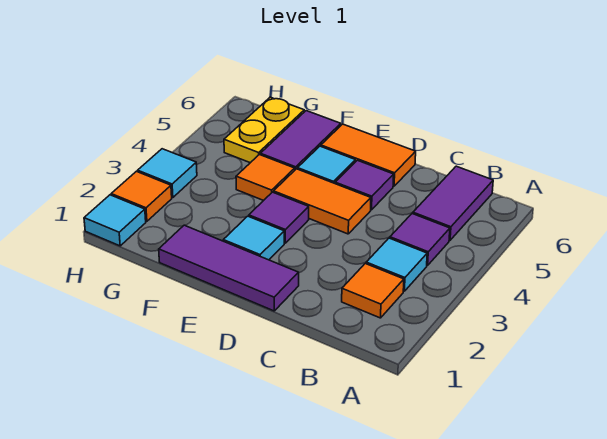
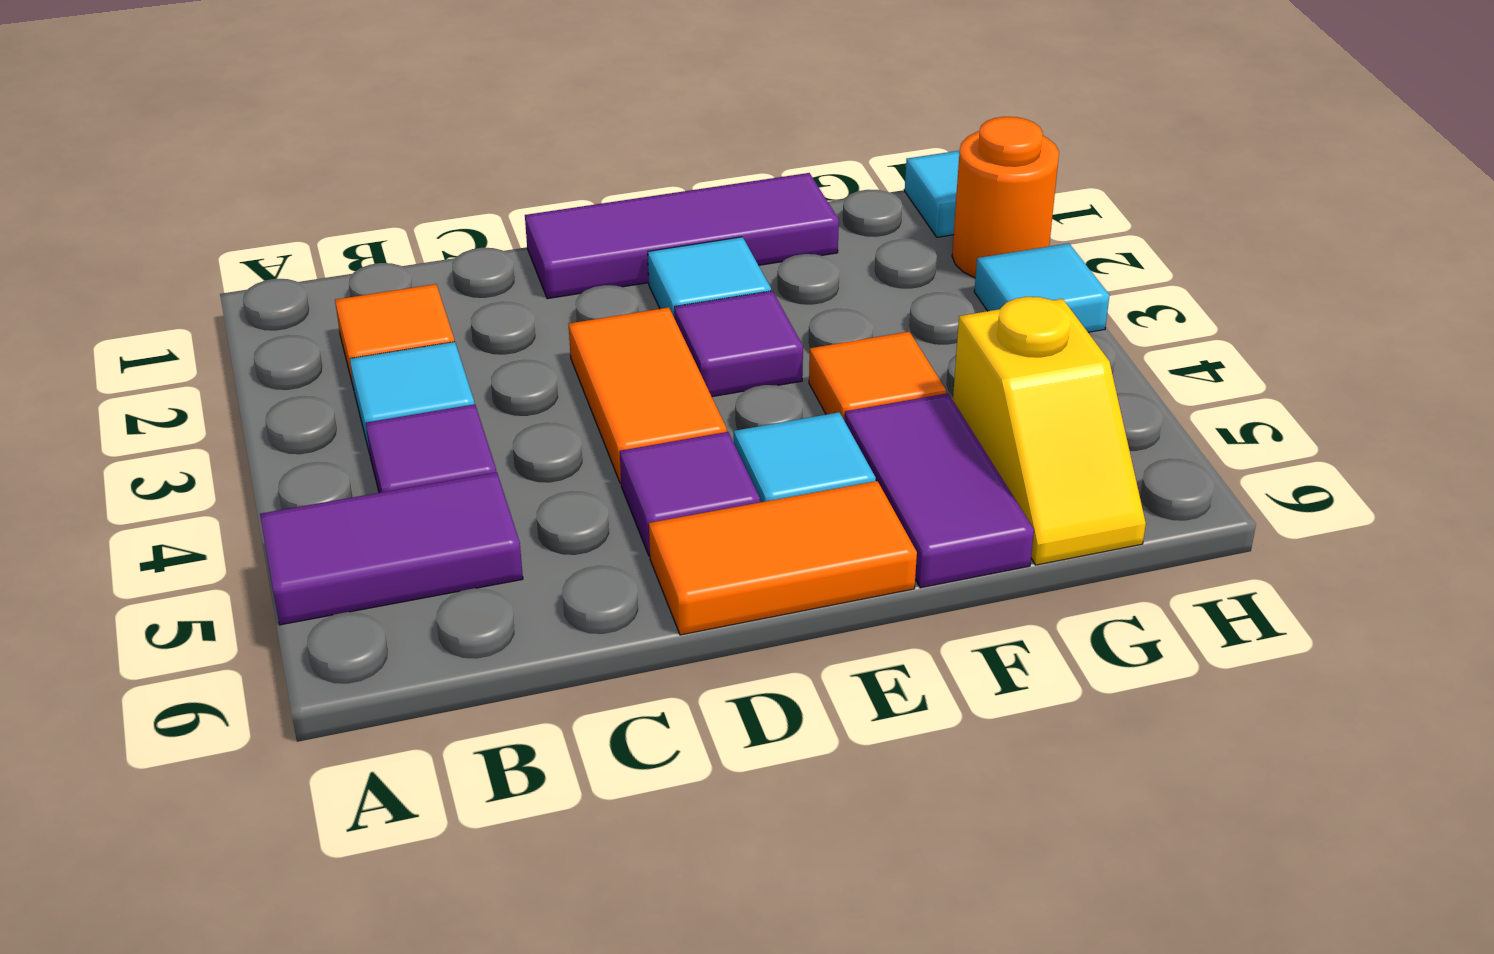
purple 1x2 tile [413,166,493,240] -> purple 1x2 tile turned to [260,472,523,625]
orange 1x2 tile [274,169,371,234] -> orange 1x2 tile turned to [569,307,727,483]
yellow 1x2 plate [224,97,304,163] -> yellow 1x2 slope [953,297,1146,565]
orange 1x1 tile [111,171,172,221] -> orange 1x1 round brick [952,117,1059,278]

